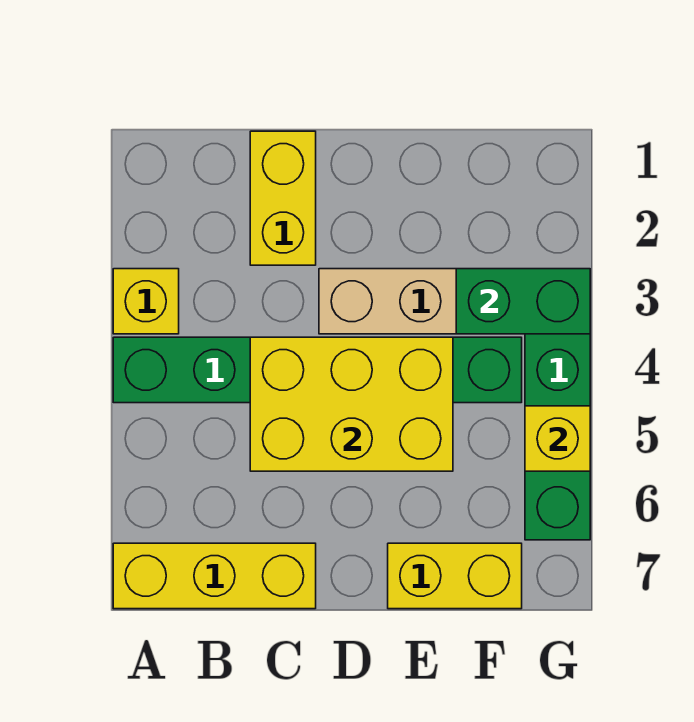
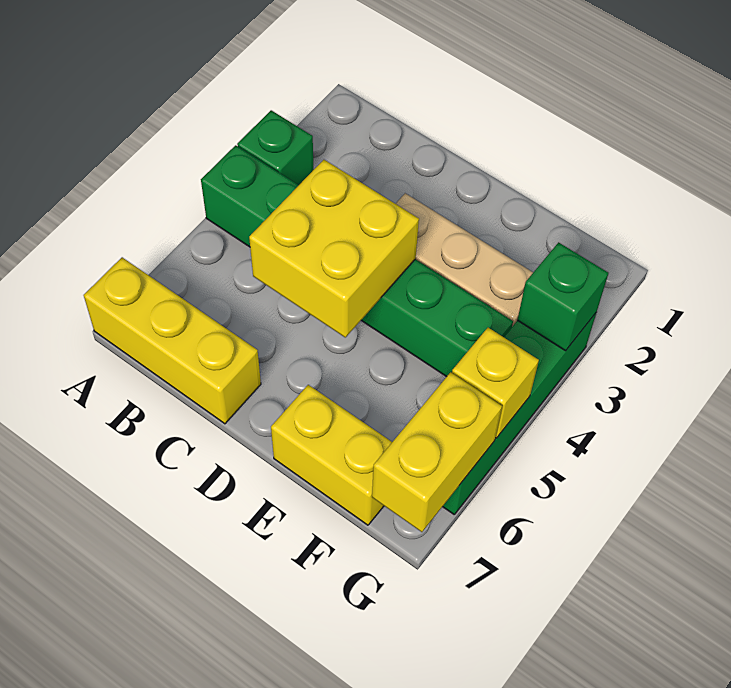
yellow 1x1 brick [113,269,179,334] -> green 1x1 brick [237,110,314,185]
yellow 1x2 brick [250,131,316,265] -> yellow 1x2 brick moved to [372,372,502,532]
yellow 2x3 brick [250,337,453,471] -> yellow 2x2 brick [249,160,419,337]
green 1x2 brick [456,269,590,334] -> green 1x1 brick [518,242,608,351]

